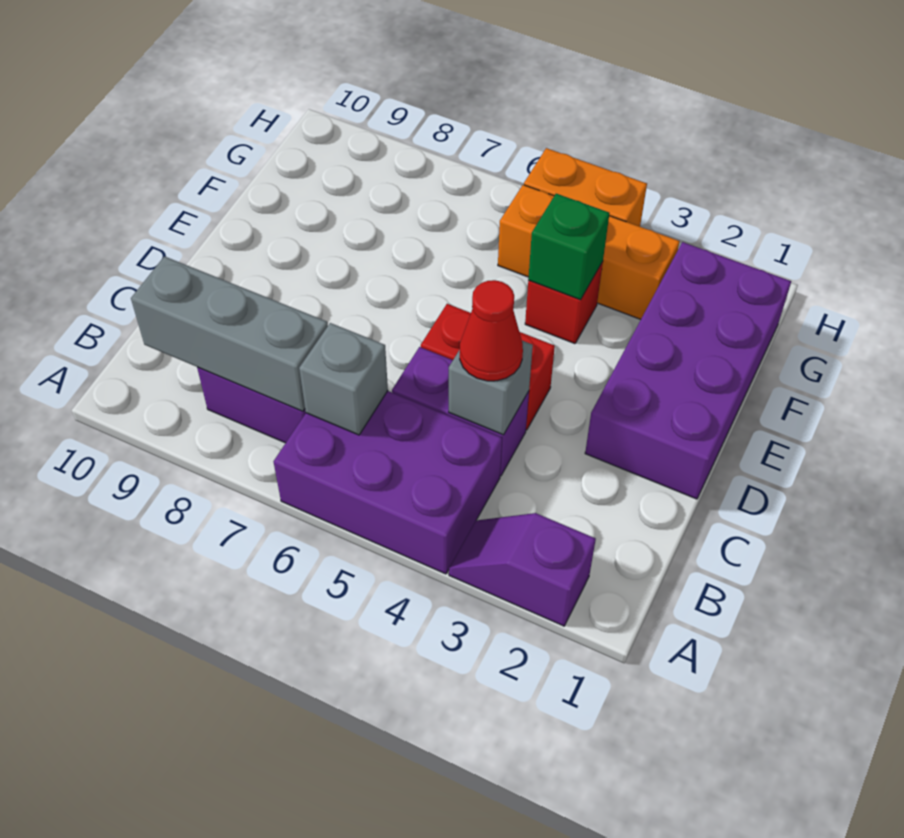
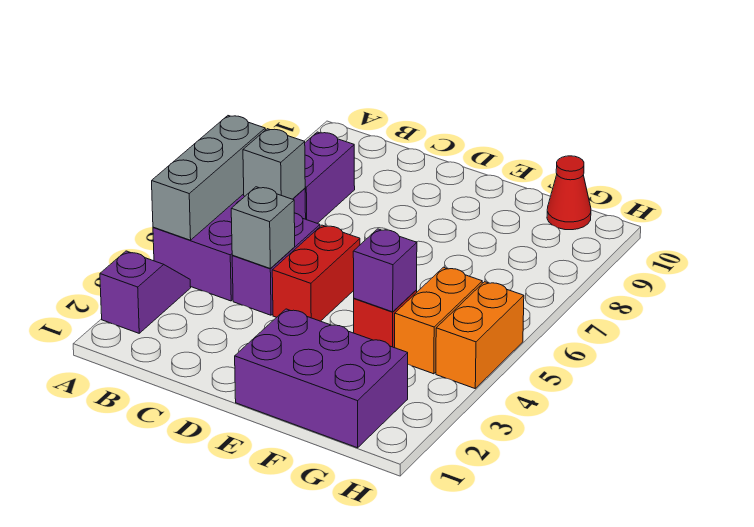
grey 1x3 brick [131,256,328,411] -> grey 1x3 brick moved to [152,116,265,240]
red 1x1 cone [460,280,523,381] -> red 1x1 cone moved to [547,156,591,230]
purple 2x4 brick [585,242,791,499] -> purple 2x3 brick [235,309,408,448]
green 1x1 brick [528,194,609,300] -> purple 1x1 brick [353,229,417,312]
orange 1x3 brick [498,185,680,319] -> orange 1x2 brick [395,267,482,374]

